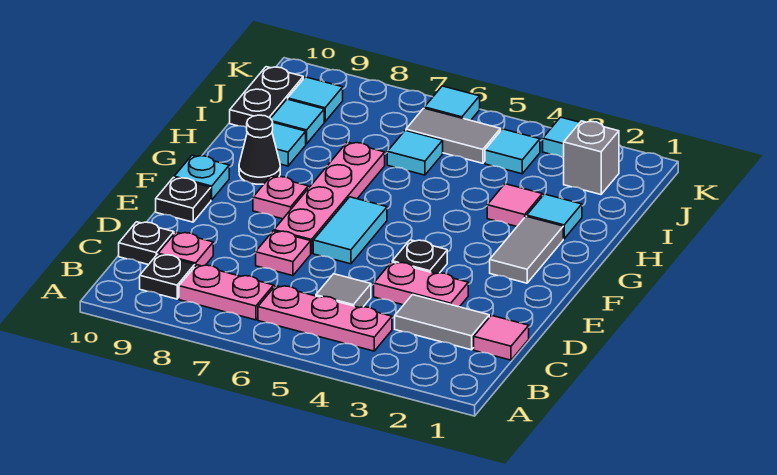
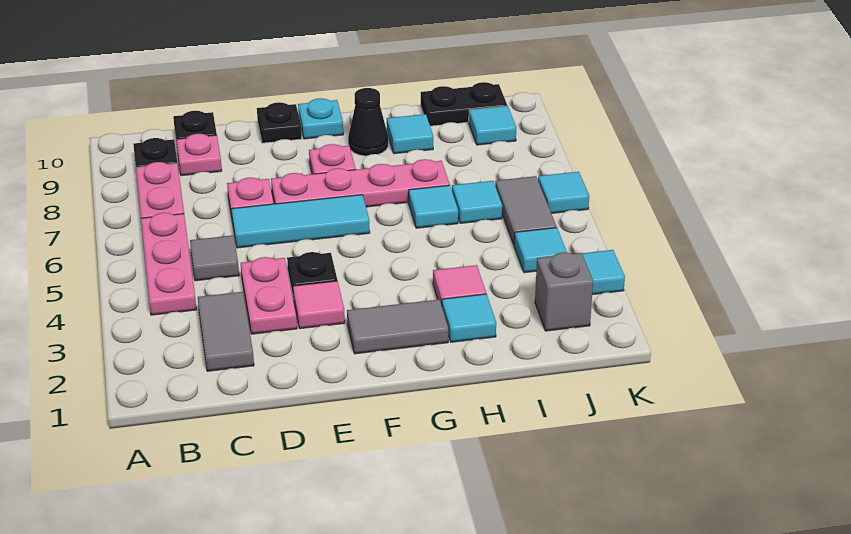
pink 1x1 tile [474,315,529,360] -> pink 1x1 tile moved to [293,281,345,329]
cyan 1x2 tile [313,197,387,264] -> cyan 1x3 tile [231,195,370,248]
cyan 1x1 tile [271,99,324,144] -> cyan 1x1 tile moved to [409,185,458,228]

